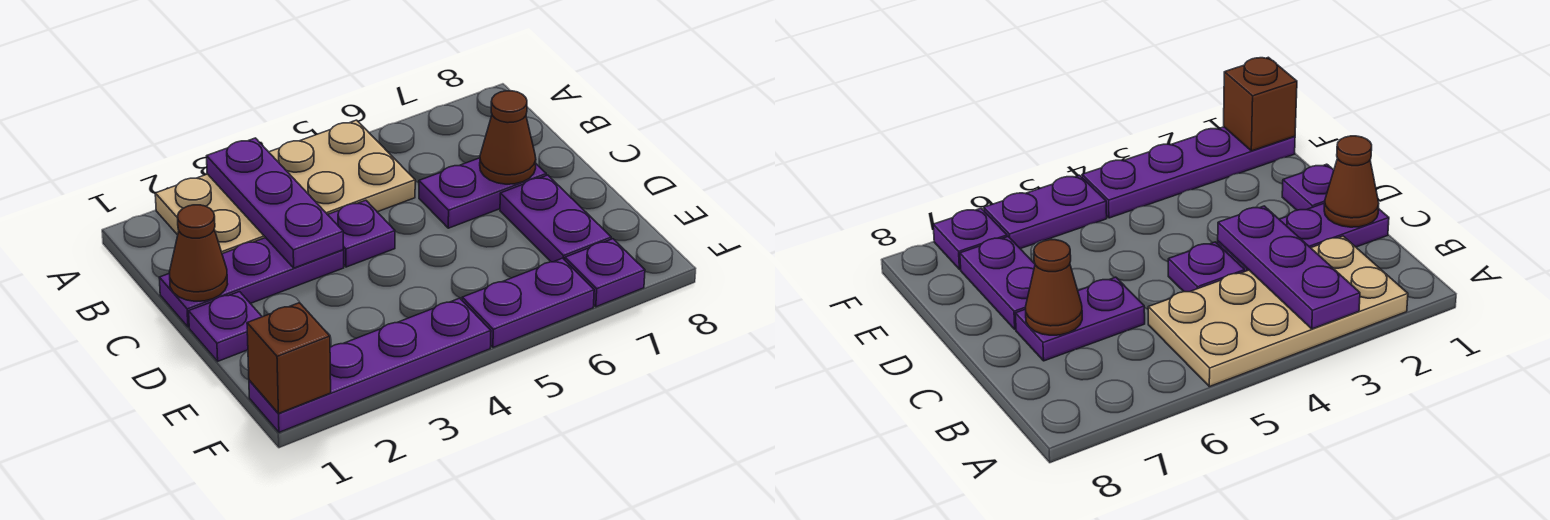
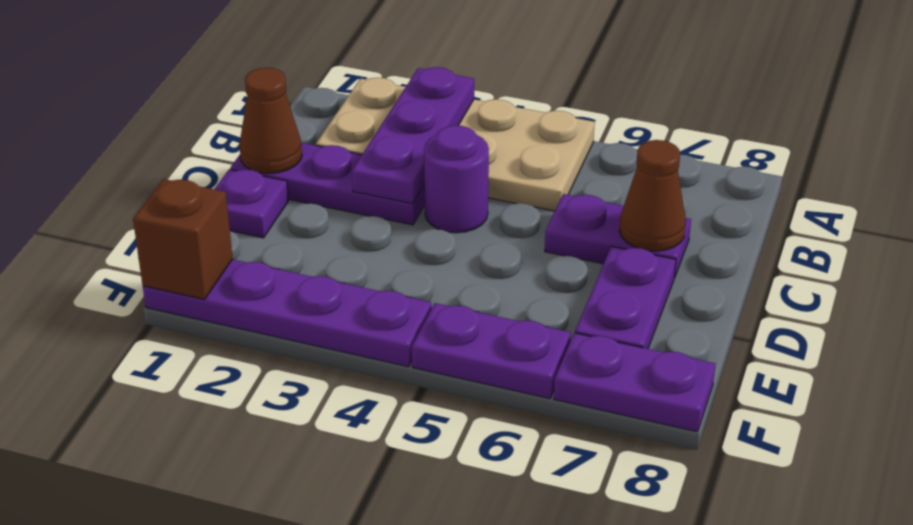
purple 1x1 plate [328,200,395,267] -> purple 1x1 round brick [424,125,489,233]
purple 1x1 plate [565,239,645,307] -> purple 1x2 plate [554,333,715,432]

